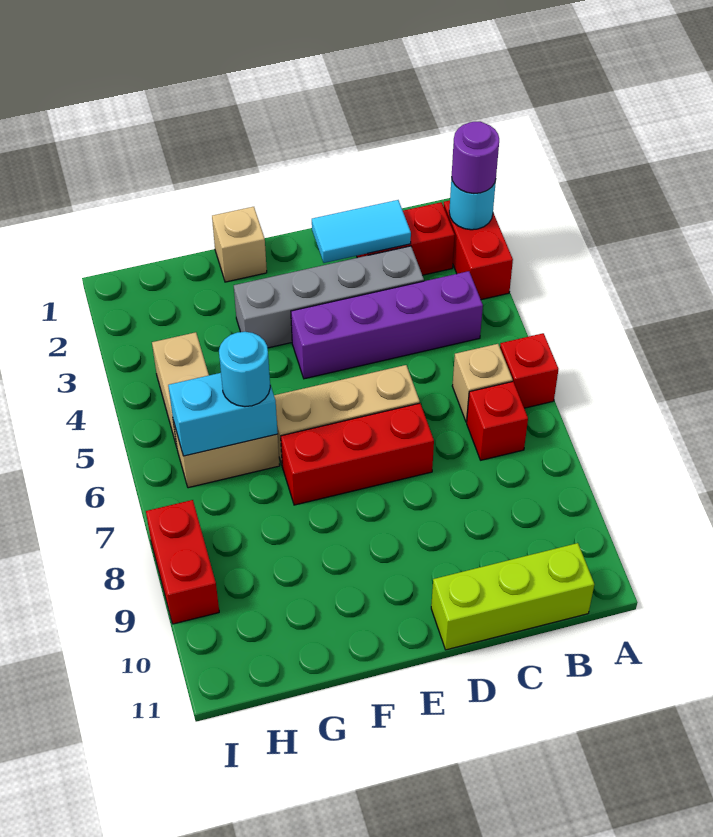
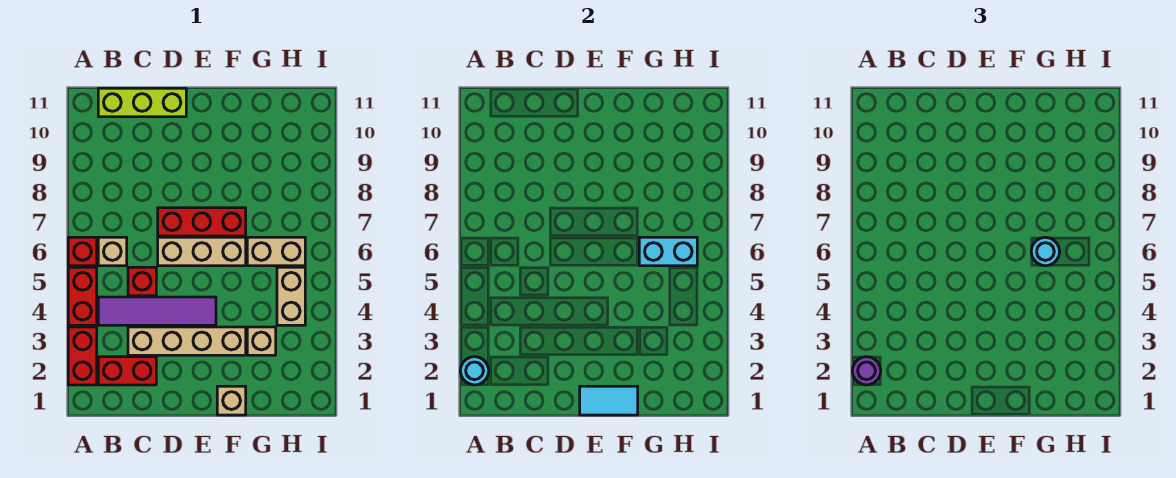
purple 1x4 brick [291,271,483,379] -> purple 1x4 tile [98,297,216,325]
red 1x1 brick [467,381,528,460] -> red 1x1 brick moved to [128,267,156,296]
cyan 1x2 tile [312,200,411,263] -> cyan 1x2 tile moved to [580,386,638,415]
grey 1x4 brick [234,246,424,348] -> tan 1x4 brick [128,327,246,355]
none -> tan 1x1 brick [247,327,276,355]
red 1x2 brick [146,500,219,624] -> red 1x2 brick moved to [68,267,97,325]

